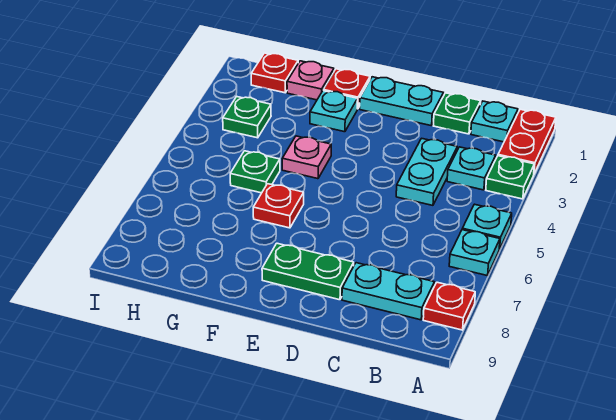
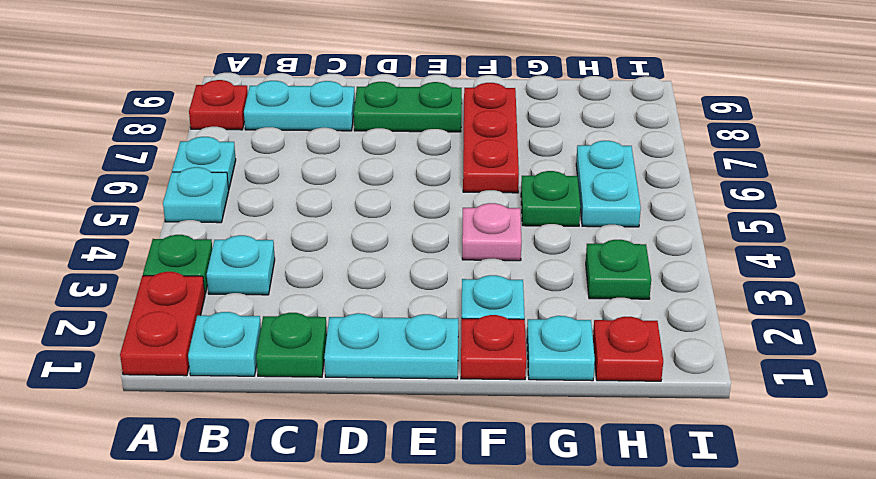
cyan 1x2 plate [396,138,457,205] -> cyan 1x2 plate moved to [576,141,641,227]
red 1x1 plate [253,184,304,228] -> red 1x3 plate [463,83,519,193]
pink 1x1 plate [287,61,334,100] -> cyan 1x1 plate [527,316,595,381]

